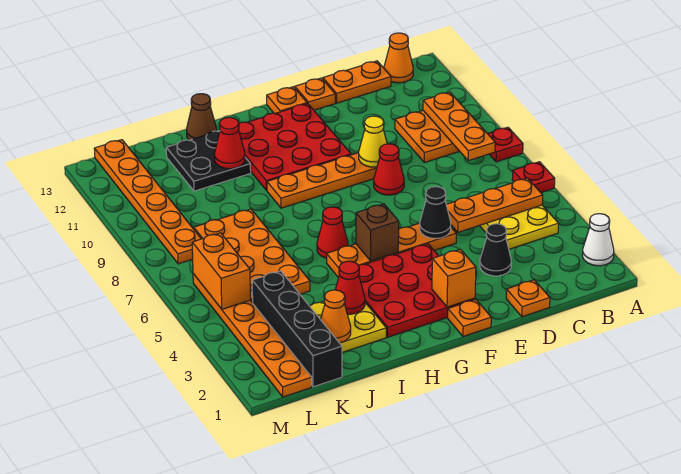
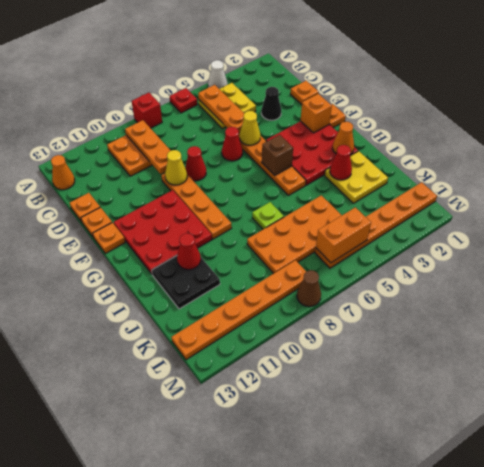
white 1x1 cone [582,214,614,266] -> white 1x1 cone moved to [208,60,228,89]
red 1x1 plate [488,127,523,162] -> red 1x1 brick [132,93,162,128]
orange 1x3 plate [423,92,495,161] -> orange 1x3 plate turned to [125,120,171,174]
orange 1x2 plate [323,61,391,103] -> orange 1x1 plate [70,193,100,222]
black 1x1 cone [420,187,451,238] -> yellow 1x1 cone [240,111,261,145]
red 1x1 cone [317,207,348,258] -> red 1x1 cone moved to [222,127,243,161]
none -> lime 1x1 plate [252,202,284,229]
brown 1x1 cone [187,94,217,140] -> brown 1x1 cone moved to [297,270,321,307]
orange 1x1 cone [321,290,351,343] -> orange 1x1 cone moved to [333,121,354,154]
black 1x4 brick [252,271,342,387] -> none

